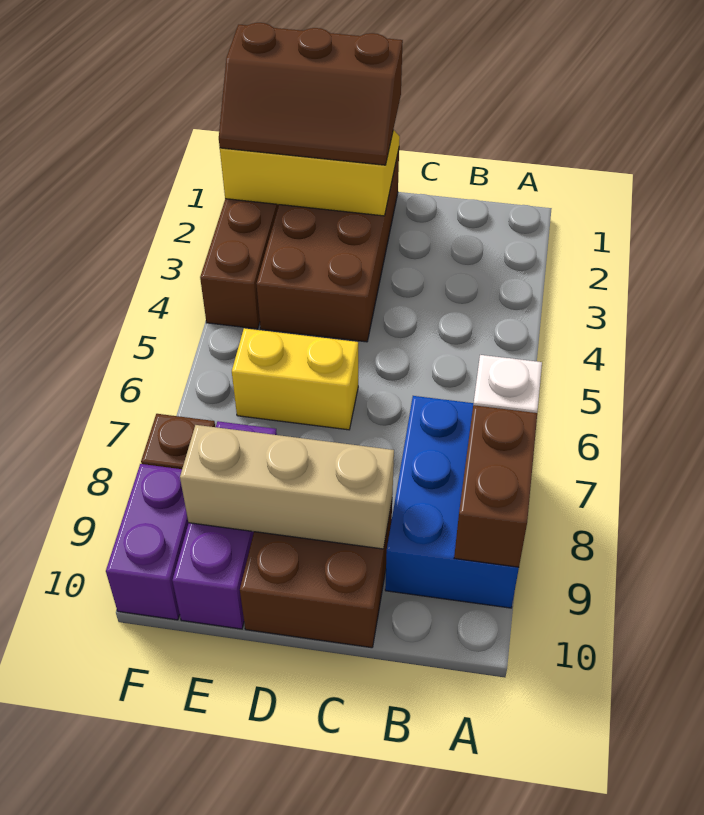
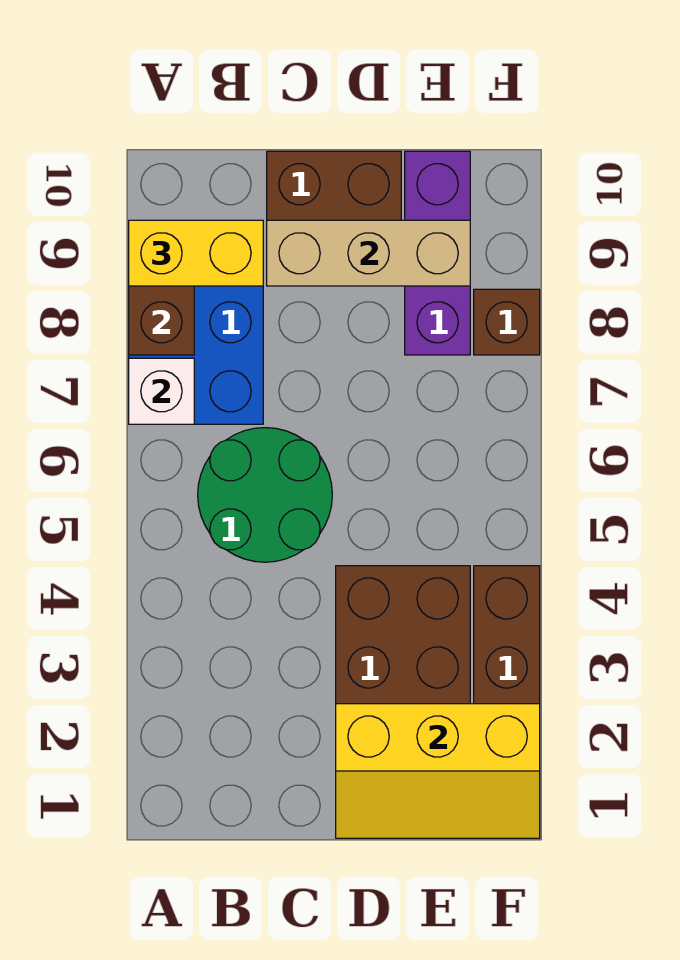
none -> green 2x2 round brick [198,428,332,562]
brown 2x3 slope [219,23,403,165] -> none
yellow 1x2 brick [232,328,358,430] -> yellow 1x2 brick moved to [129,220,263,286]
purple 1x2 brick [106,464,188,620] -> none

